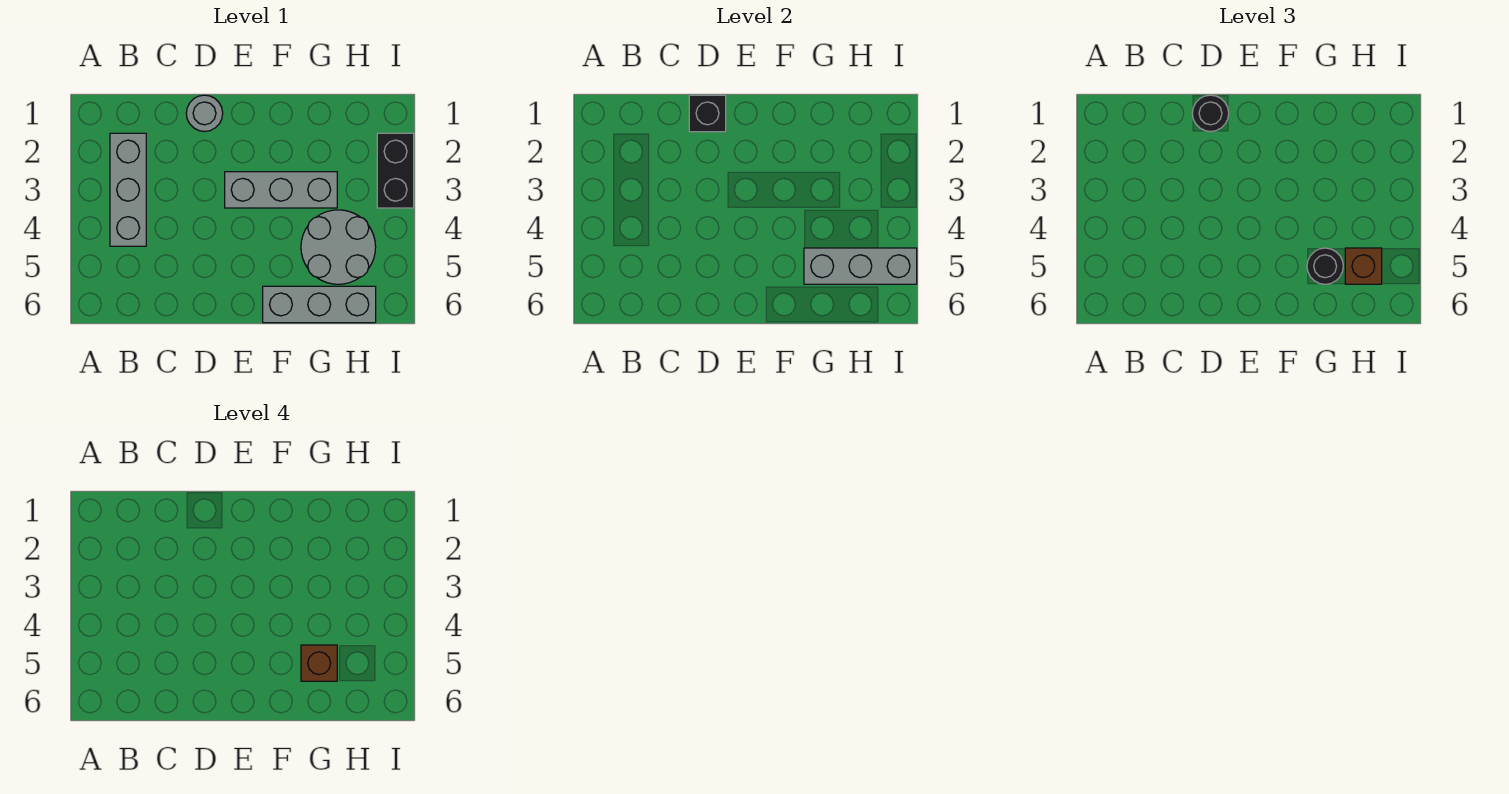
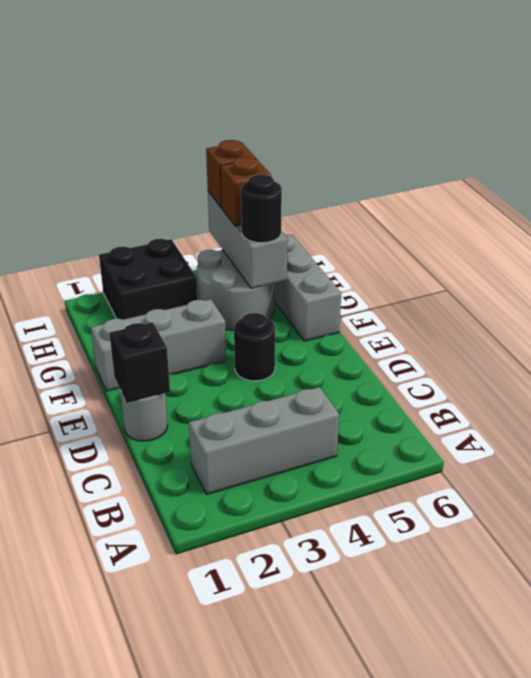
black 1x1 round brick [1192,95,1229,132] -> black 1x1 round brick moved to [234,313,275,381]
grey 1x3 brick [225,172,337,208] -> grey 1x3 brick turned to [91,299,226,391]
brown 1x1 brick [301,645,337,681] -> brown 1x1 brick moved to [206,140,256,207]
black 1x2 brick [377,133,414,208] -> black 2x2 brick [99,239,198,320]

